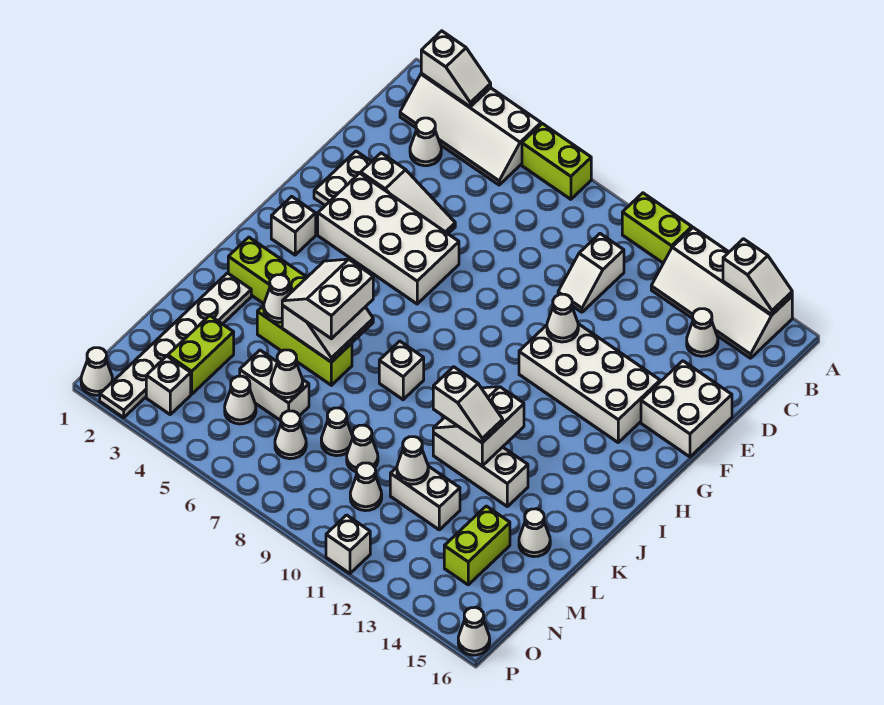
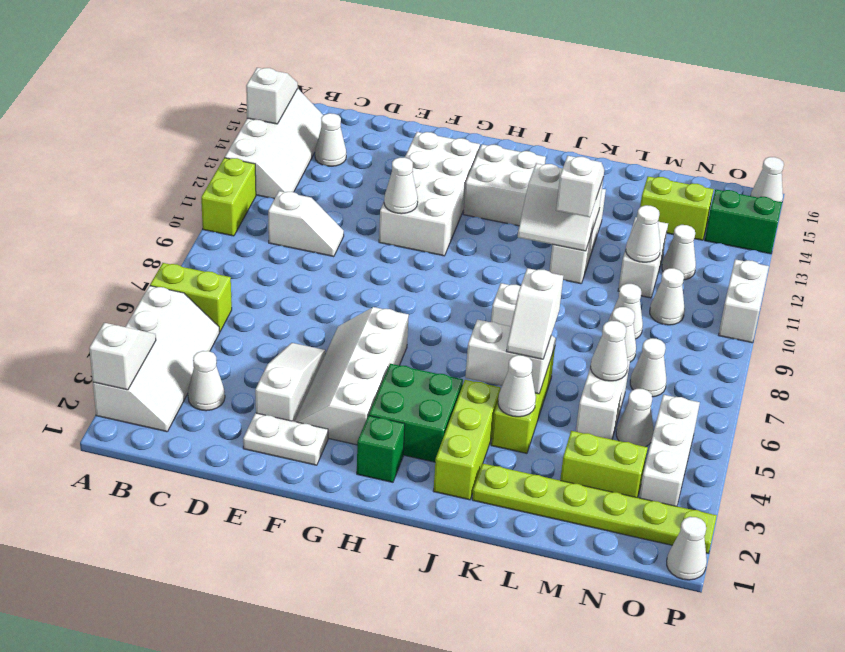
lime 1x2 brick [522,124,591,199] -> lime 1x2 brick turned to [150,263,232,332]
white 2x2 brick [641,361,732,457] -> white 2x2 brick moved to [463,144,546,226]
white 2x4 brick [318,173,459,304] -> white 2x4 slope [294,307,409,445]
white 1x1 brick [271,196,316,255] -> green 1x1 brick [357,415,405,482]
none -> green 2x2 brick [369,364,463,462]
white 2x2 slope [282,259,373,339] -> white 1x2 slope [507,268,563,359]
white 1x6 plate [100,273,251,417] -> lime 1x6 plate [472,463,717,554]
white 1x1 cone [519,509,550,557] -> white 1x1 cone moved to [662,225,696,280]
white 1x1 brick [146,356,191,414] -> white 1x3 brick [639,395,700,506]
none -> green 1x2 brick [705,190,782,254]
white 1x1 brick [326,515,370,573] -> white 1x2 brick [719,259,769,343]

